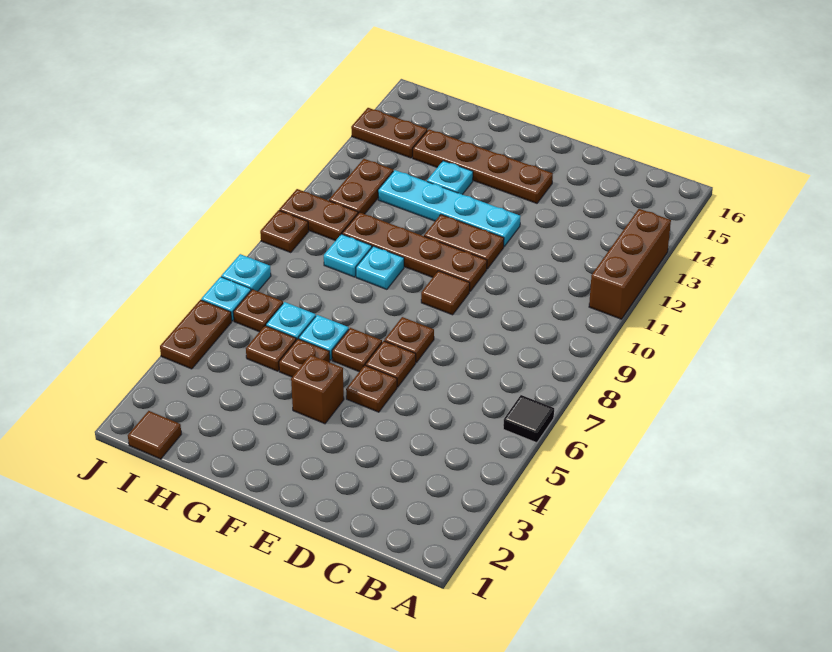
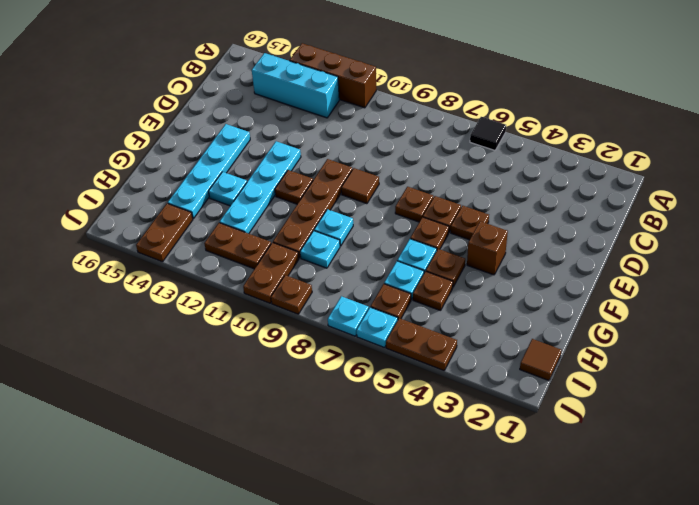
none -> cyan 1x3 brick [252,53,339,118]
brown 1x2 plate [424,215,504,269] -> brown 1x1 plate [275,170,313,204]
brown 1x4 plate [413,129,553,203] -> cyan 1x4 plate [168,124,250,218]

